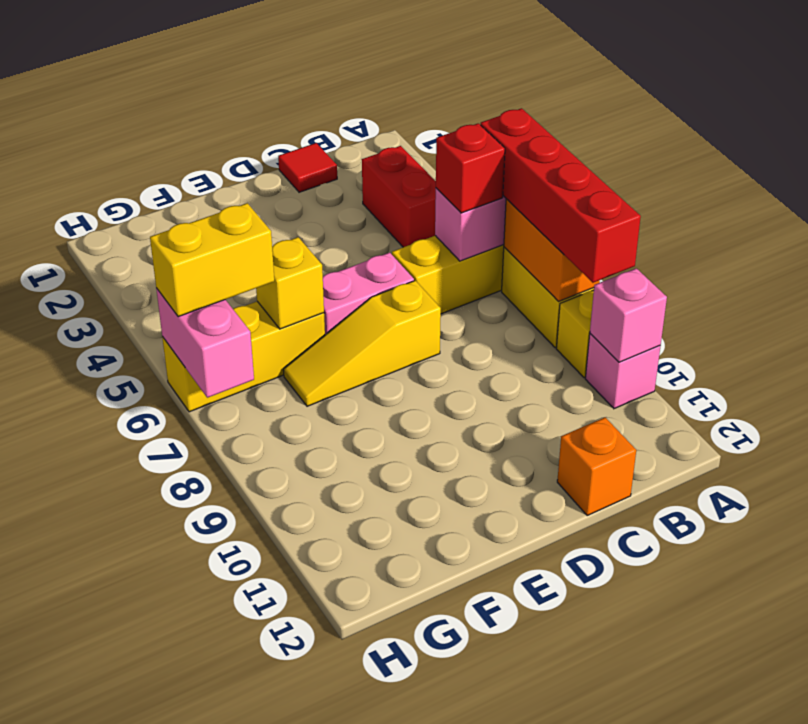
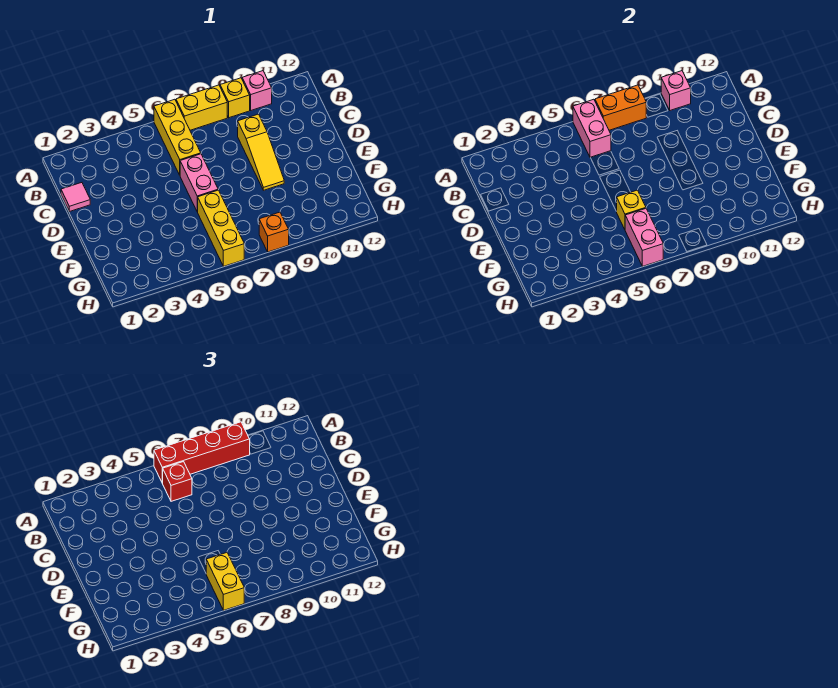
red 1x2 brick [362,146,436,247] -> none
red 1x1 tile [278,143,337,192] -> pink 1x1 tile [61,183,90,212]
orange 1x1 brick [557,417,636,516] -> orange 1x1 brick moved to [259,212,289,252]
yellow 1x3 slope [283,280,441,406] -> yellow 1x3 slope moved to [238,114,284,190]
pink 1x2 brick [156,288,254,398] -> pink 1x2 brick turned to [625,208,663,266]

